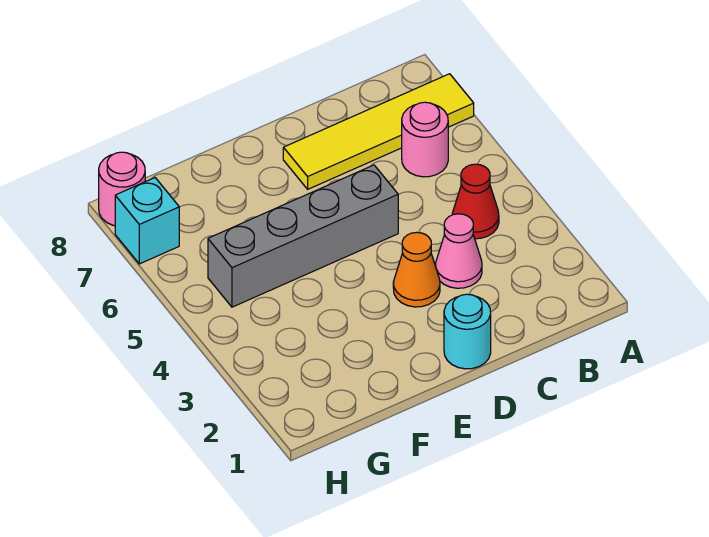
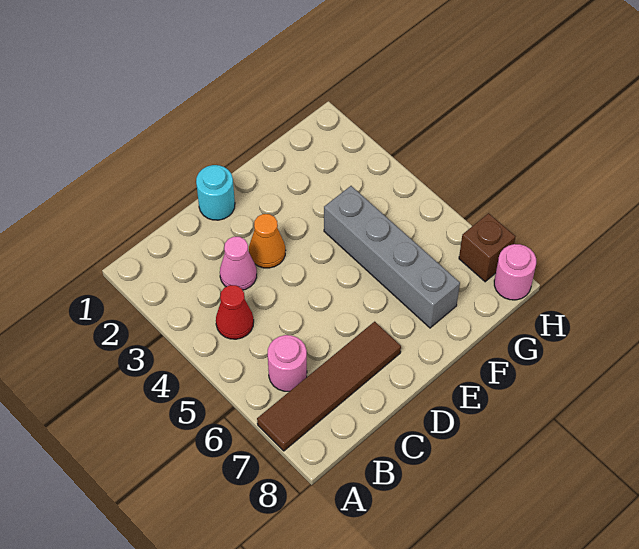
yellow 1x4 tile [283,74,474,189] -> brown 1x4 tile [257,322,401,451]
grey 1x4 brick [208,165,398,307] -> grey 1x4 brick turned to [324,186,460,328]
cyan 1x1 brick [115,178,179,264] -> brown 1x1 brick [459,213,515,282]

